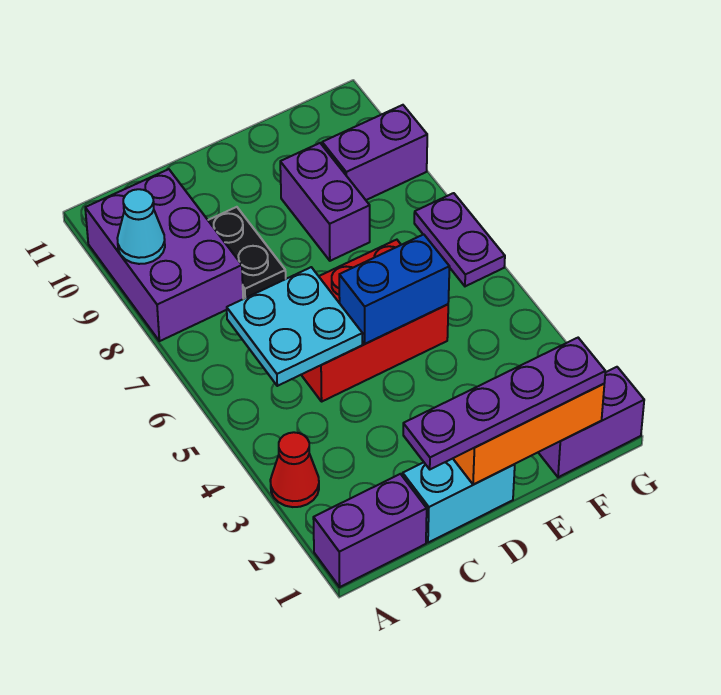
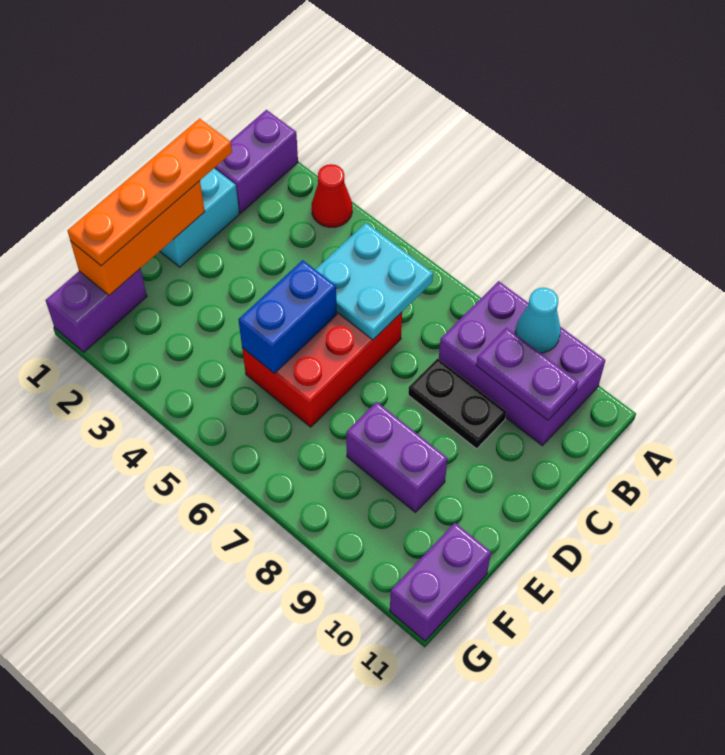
purple 1x4 plate [403,338,605,469] -> orange 1x4 plate [68,119,232,266]
purple 1x2 brick [322,105,427,200] -> purple 1x2 brick moved to [390,523,491,641]
purple 1x2 plate [414,193,505,286] -> purple 1x2 plate moved to [476,328,578,420]

